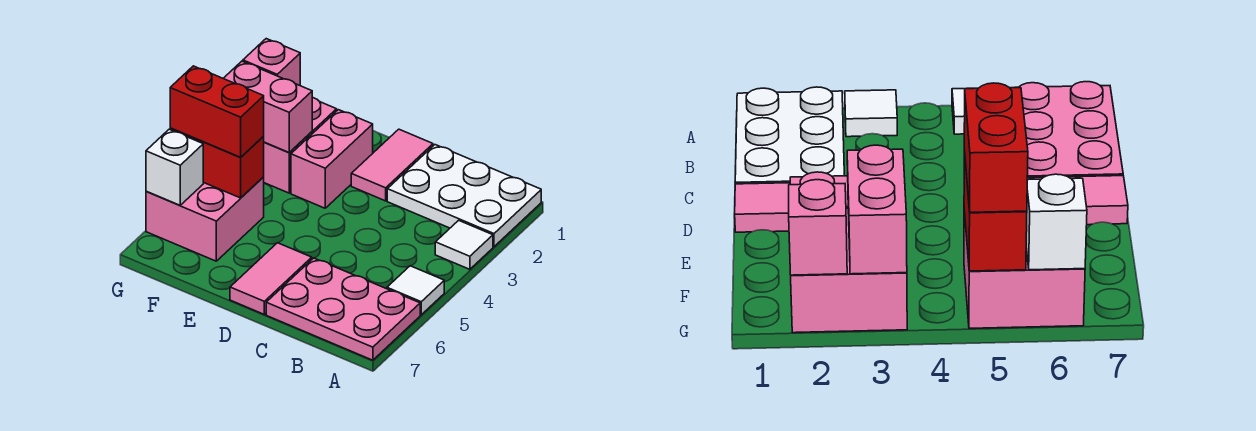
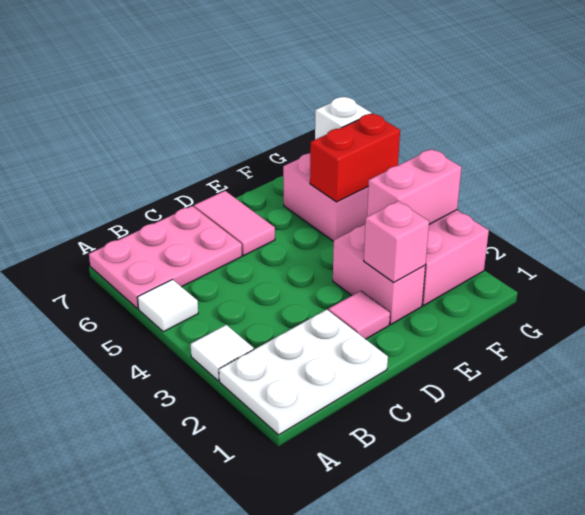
pink 1x2 tile [351,129,433,201] -> pink 1x1 tile [329,291,390,339]
red 1x2 brick [170,66,264,157] -> none
pink 1x1 brick [243,39,300,85] -> pink 1x1 brick moved to [364,201,429,283]

